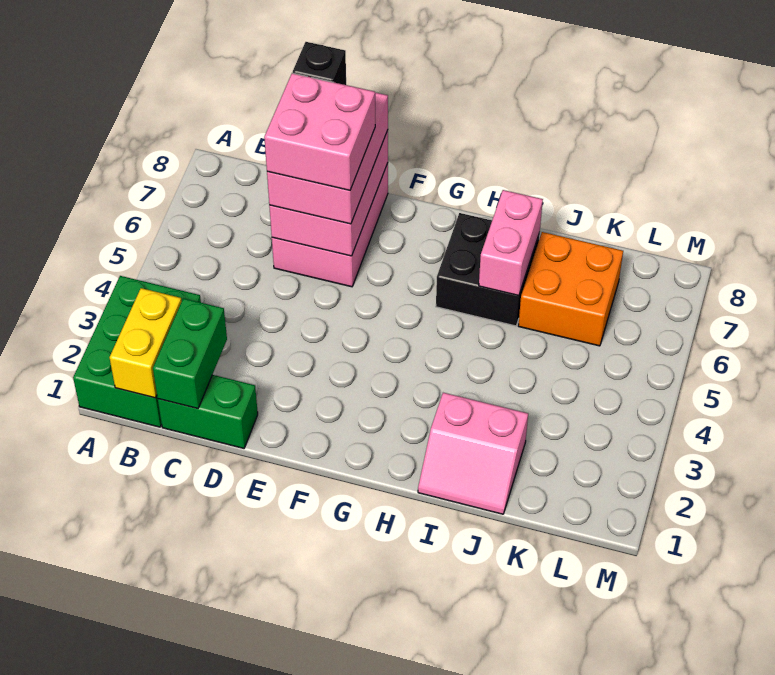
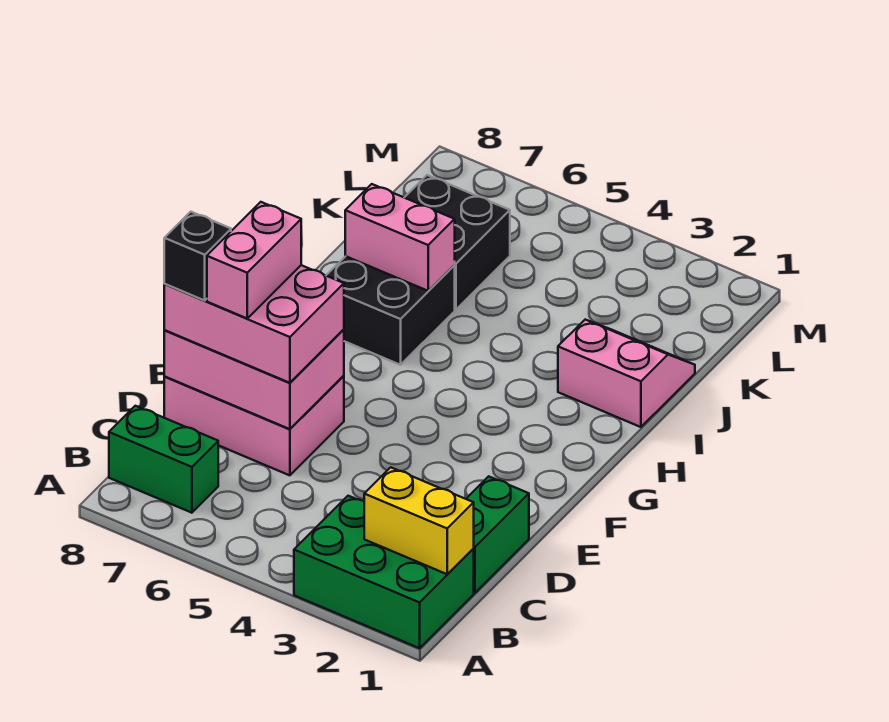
green 1x2 brick [153,298,227,409] -> green 1x2 brick moved to [109,406,218,513]
pink 2x2 brick [264,73,375,190] -> pink 1x2 brick [207,202,301,318]
pink 2x2 slope [418,393,528,514] -> pink 2x2 slope turned to [558,320,695,427]
orange 2x2 brick [518,232,623,346] -> black 2x2 brick [404,175,510,310]

